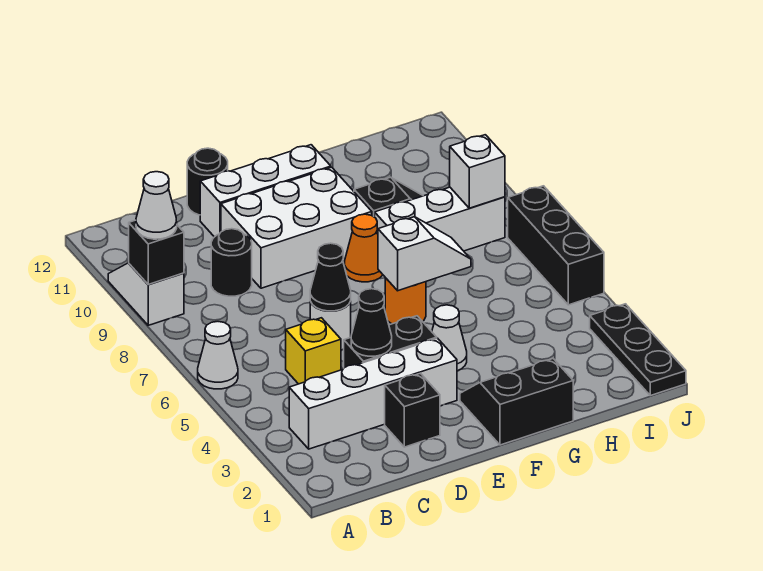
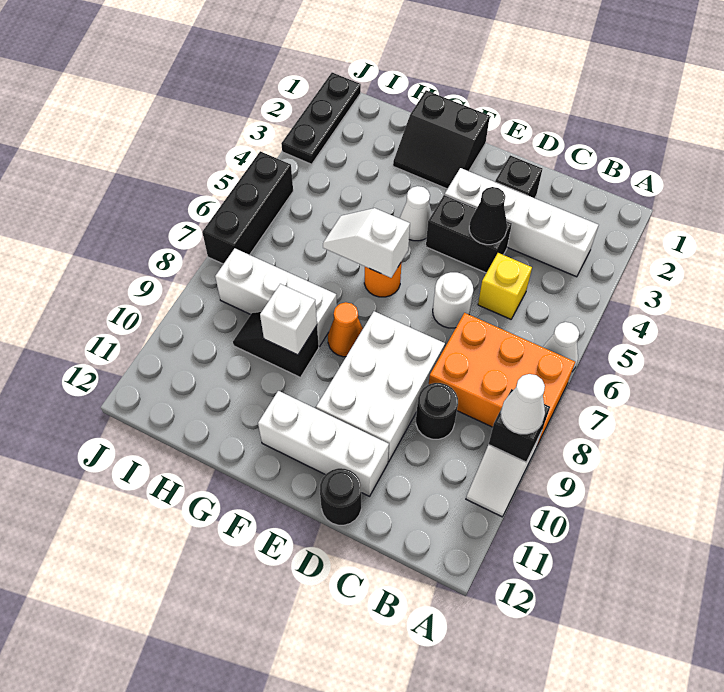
none -> orange 2x3 brick [429,313,575,445]
black 1x1 cone [310,243,351,311] -> none
white 2x3 brick [221,167,372,288] -> white 2x3 brick turned to [316,311,445,462]
white 1x1 brick [450,135,505,208] -> white 1x1 brick moved to [260,284,317,355]

